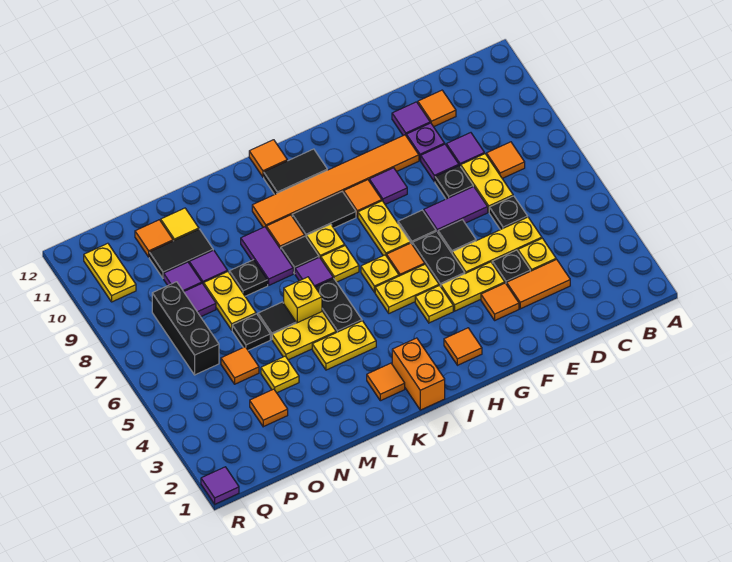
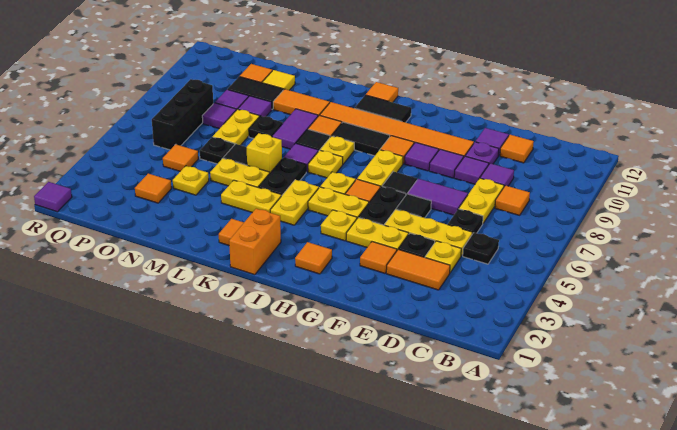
black 1x1 plate [435,165,473,199] -> black 1x1 plate moved to [463,233,499,264]
none -> purple 1x1 tile [429,149,464,178]
none -> orange 1x2 tile [273,89,330,116]
yellow 1x2 plate [84,243,136,302] -> yellow 1x2 plate moved to [270,180,319,225]

